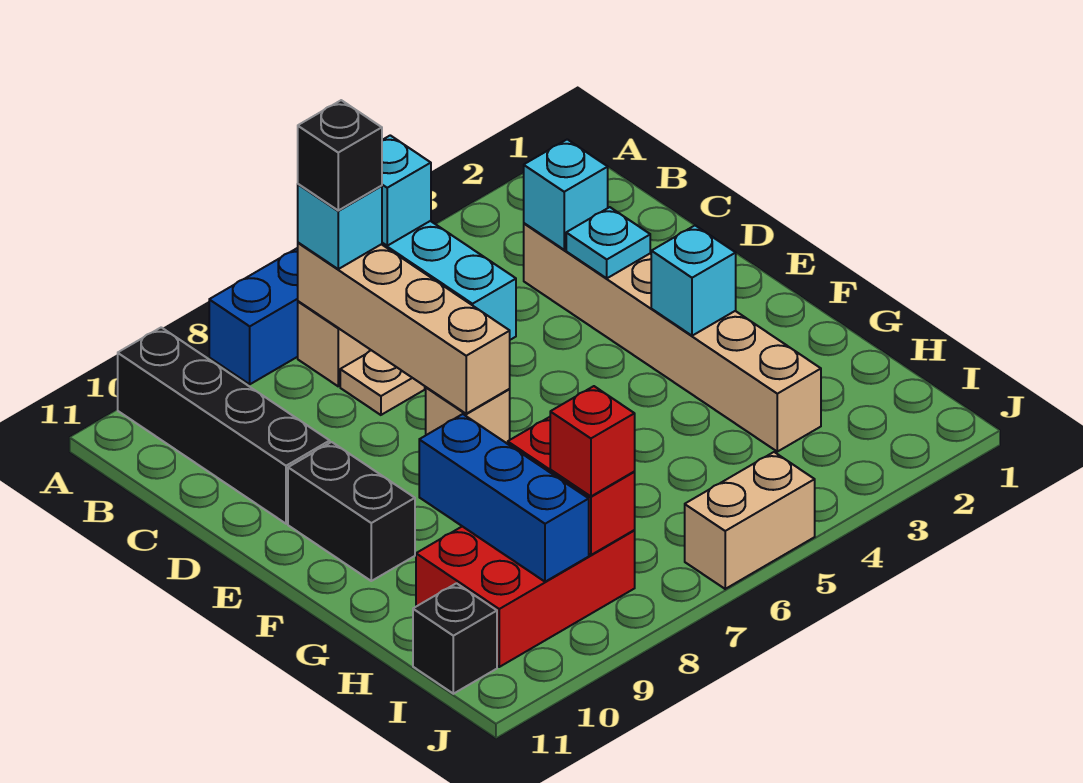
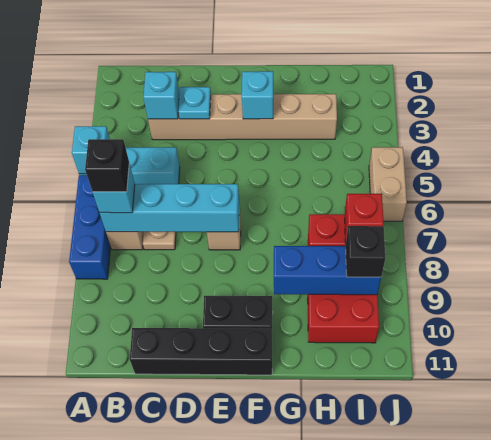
black 1x4 brick [118,327,330,524] -> black 1x4 brick moved to [130,328,272,375]
tan 1x4 brick [298,243,510,414] -> cyan 1x4 brick [100,184,239,232]
black 1x1 brick [413,583,497,694] -> black 1x1 brick moved to [346,226,385,277]

